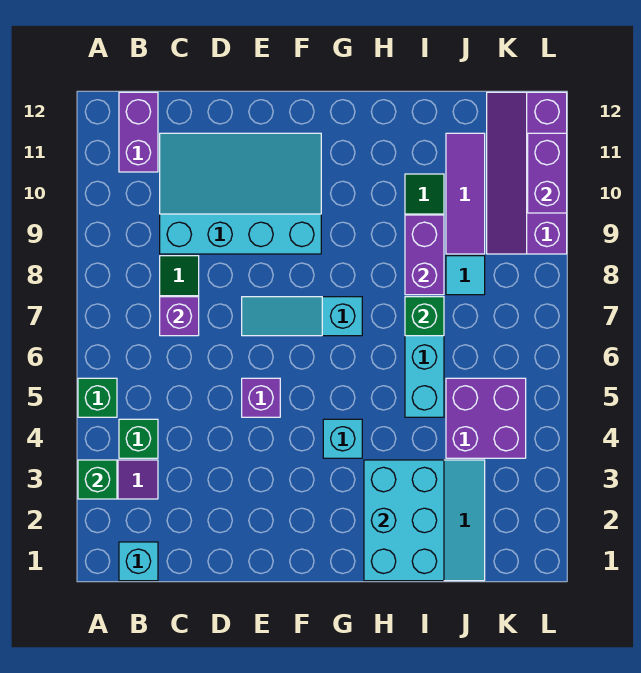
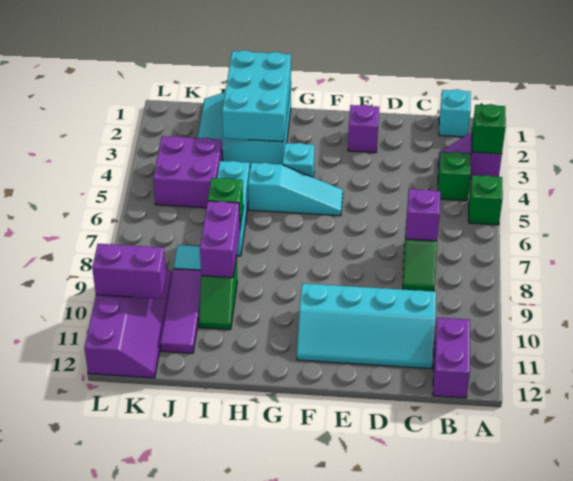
cyan 3x4 slope [160,133,321,254] -> cyan 2x4 slope [297,283,436,369]
purple 1x1 brick [242,378,280,417] -> purple 1x1 brick moved to [348,105,379,153]
cyan 1x3 slope [242,297,362,336] -> cyan 1x3 slope moved to [248,163,343,216]
purple 1x2 brick [528,133,567,213] -> purple 1x2 brick turned to [92,244,166,299]

